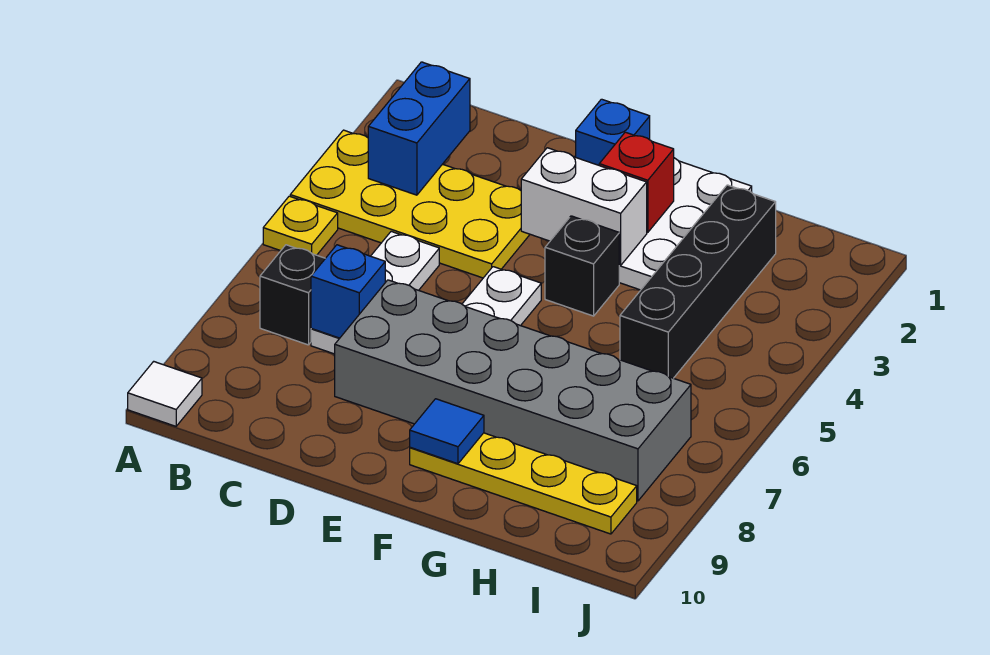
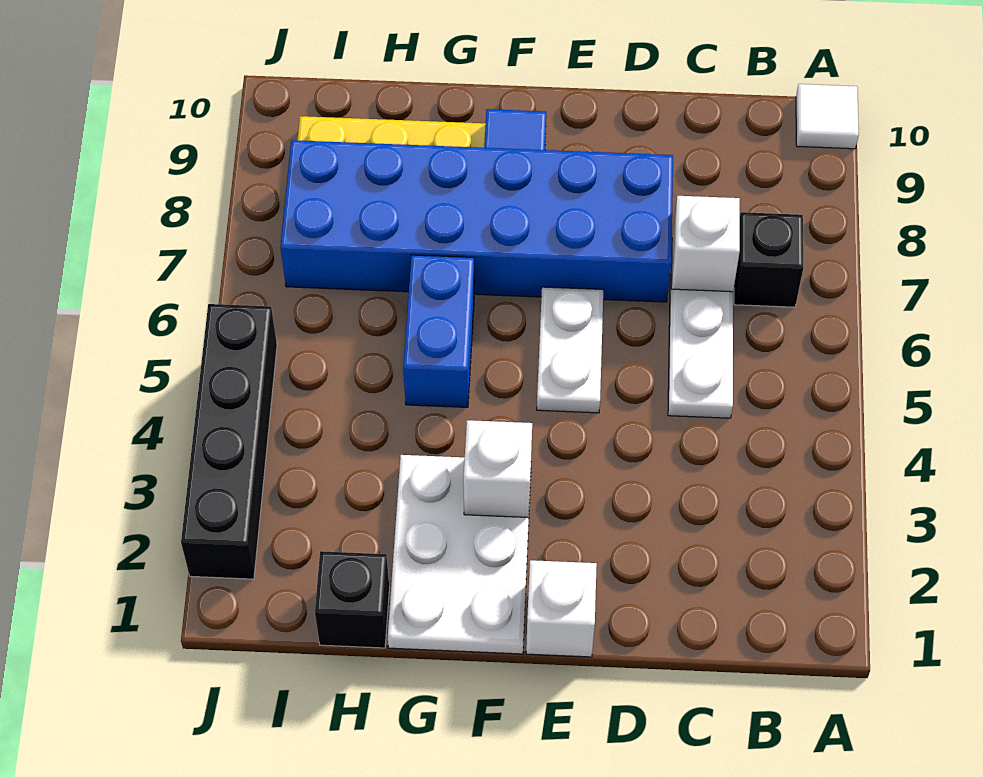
yellow 2x4 plate [290,130,530,278] -> none
yellow 1x1 plate [263,196,338,255] -> none
blue 1x2 brick [368,62,470,195] -> blue 1x2 brick moved to [403,255,474,407]
blue 1x1 brick [311,245,385,338] -> white 1x1 brick [671,196,740,292]
grey 2x6 brick [335,280,691,501] -> blue 2x6 brick [280,140,673,302]
blue 1x1 brick [576,99,650,165] -> white 1x1 brick [526,560,597,657]
white 1x2 brick [521,148,647,265] -> white 1x1 brick [463,420,532,517]
red 1x1 brick [599,132,674,232] -> none
black 1x1 brick [545,216,620,316] -> black 1x1 brick moved to [315,551,389,648]
black 1x4 brick [620,185,776,378] -> black 1x4 brick moved to [181,304,277,579]

